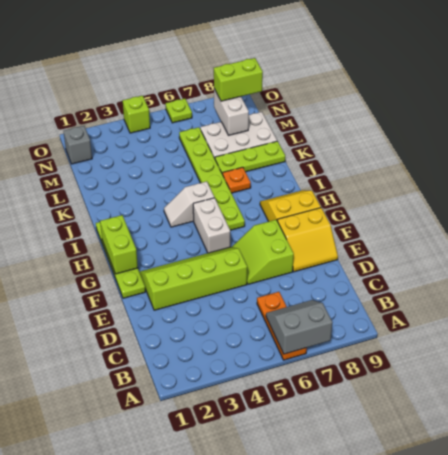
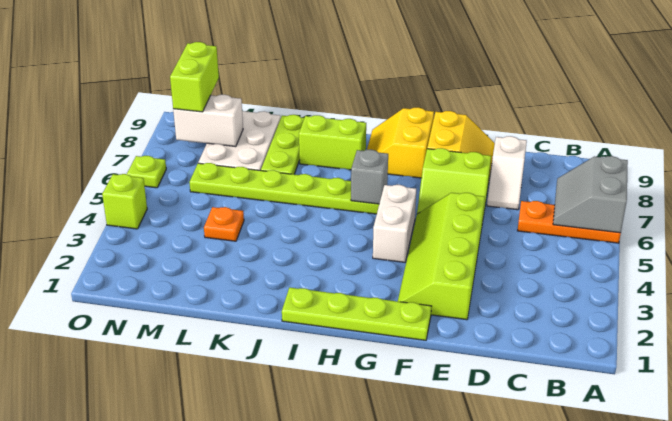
lime 1x2 brick [100,215,138,274] -> lime 1x2 brick moved to [299,115,366,170]
white 1x2 brick [193,198,230,253] -> white 1x2 brick turned to [373,185,416,262]
white 1x2 slope [164,181,214,227] -> white 1x2 slope moved to [487,136,527,210]
orange 1x1 plate [223,167,251,193] -> orange 1x1 plate moved to [204,207,244,241]
grey 1x1 brick [64,126,92,164] -> grey 1x1 brick moved to [351,150,388,204]

